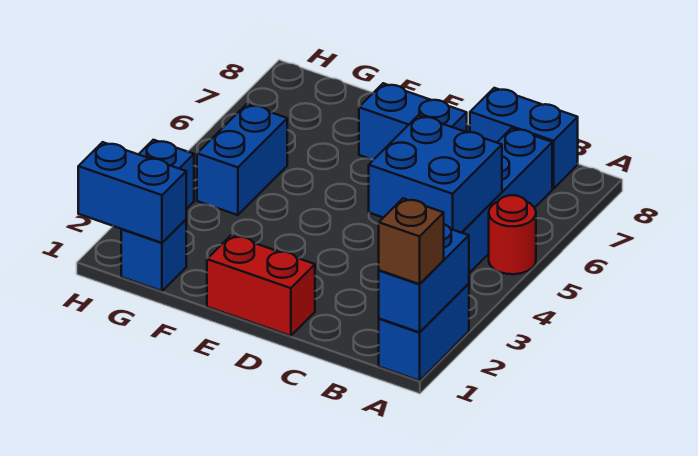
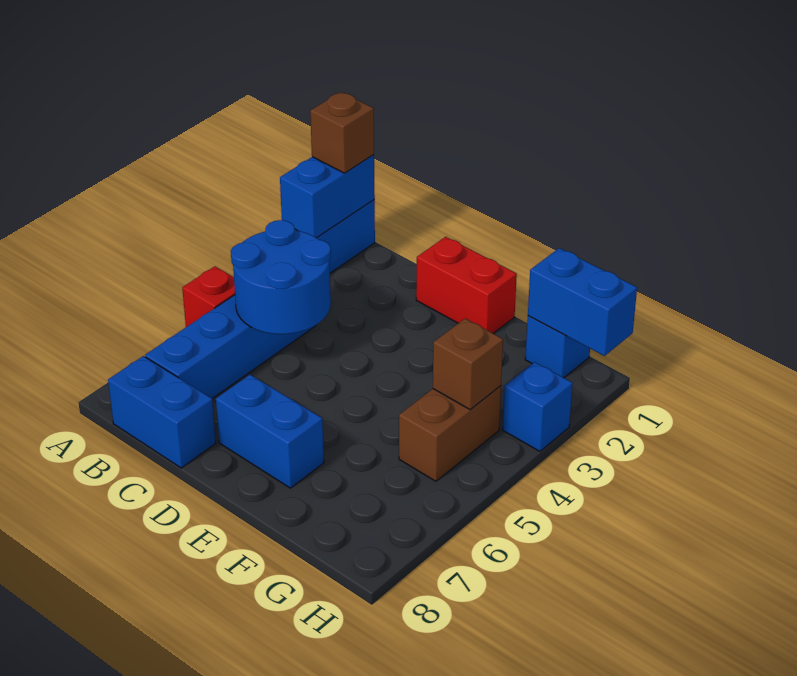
red 1x1 round brick [489,195,536,274] -> red 1x1 brick [182,266,235,327]
blue 2x2 brick [369,115,502,233] -> blue 2x2 round brick [231,220,331,334]
blue 1x2 brick [197,104,287,215] -> brown 1x2 brick [399,386,501,481]
none -> brown 1x1 brick [433,319,503,410]

